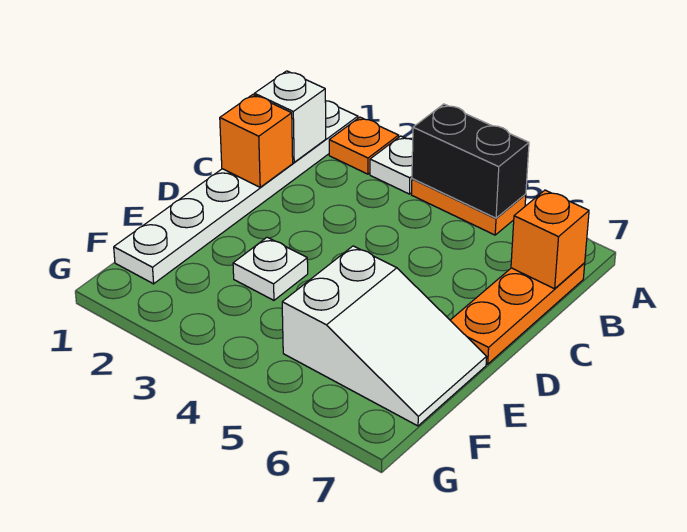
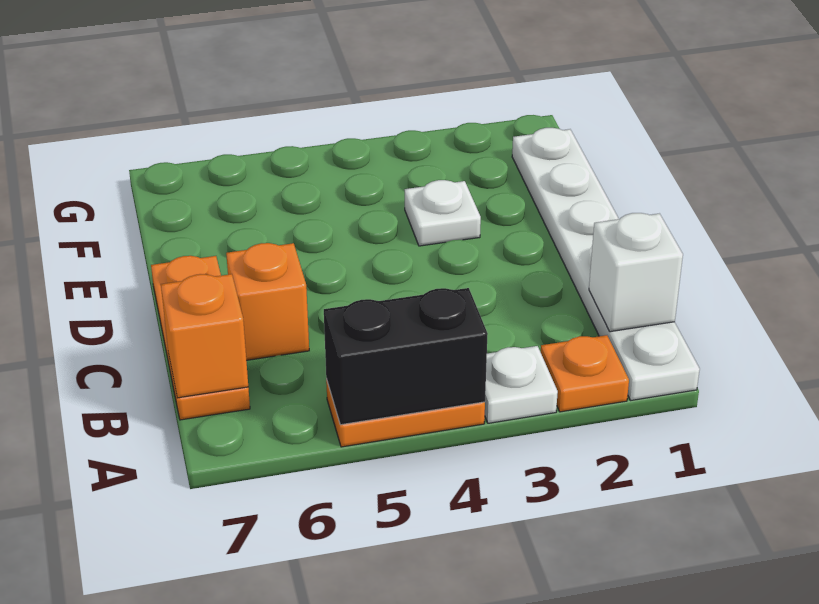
orange 1x1 brick [220,95,293,187] -> orange 1x1 brick moved to [226,243,309,360]
white 2x3 slope [282,246,487,426] -> none

